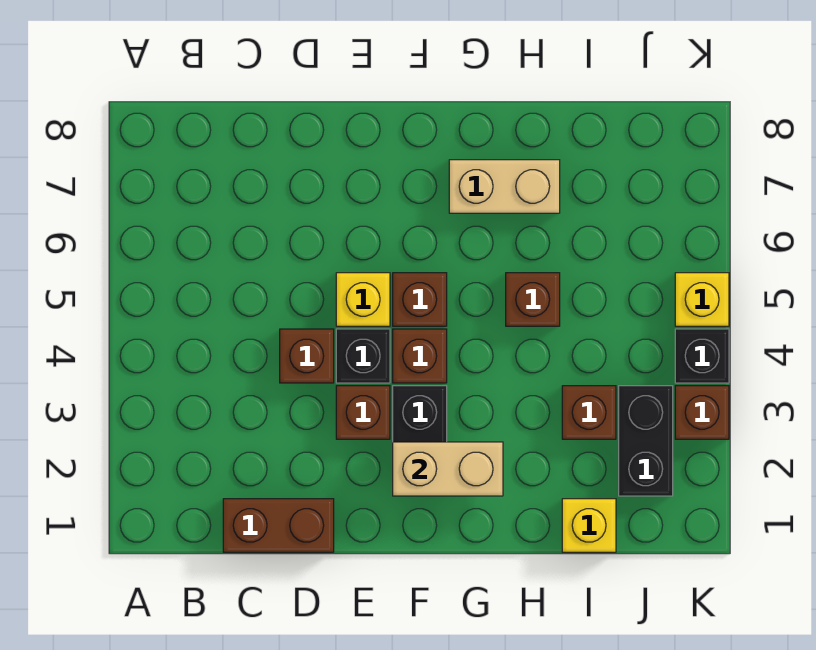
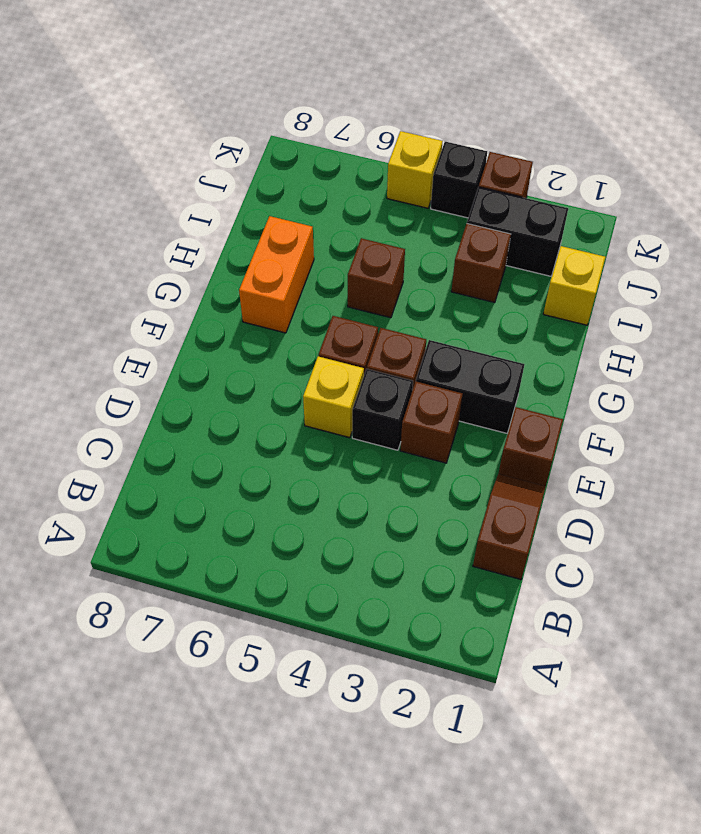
brown 1x2 brick [223,499,334,552] -> brown 1x2 slope [473,474,546,579]
brown 1x1 brick [280,329,334,383] -> brown 1x1 brick moved to [498,407,563,486]
tan 1x2 brick [393,442,503,496] -> none
tan 1x2 brick [449,160,560,213] -> orange 1x2 brick [239,216,314,333]

